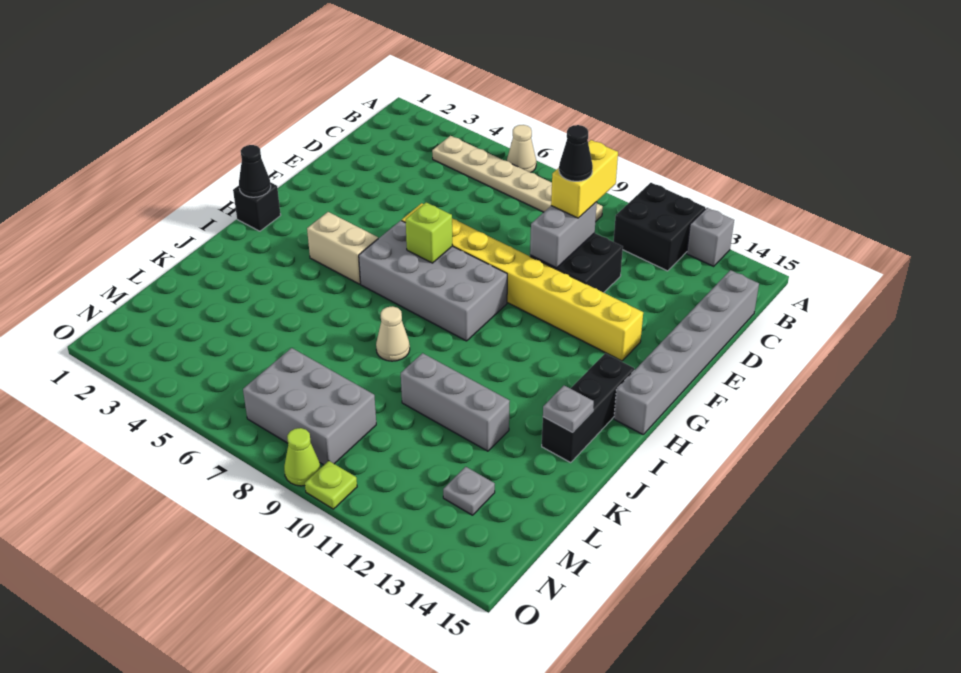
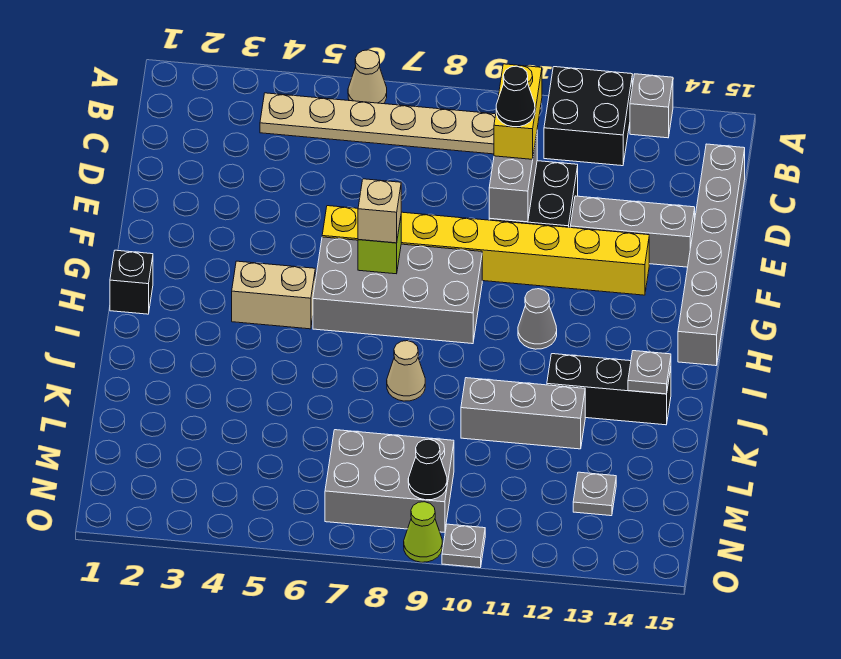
none -> grey 1x3 brick [570,196,695,267]
none -> tan 1x1 brick [358,179,401,243]
black 1x1 cone [239,145,271,197] -> black 1x1 cone moved to [408,439,447,500]
none -> grey 1x1 cone [518,289,557,349]
black 1x3 brick [542,353,634,462] -> black 1x3 brick turned to [547,354,671,425]
lime 1x1 plate [305,461,357,509] -> grey 1x1 plate [442,524,485,568]

